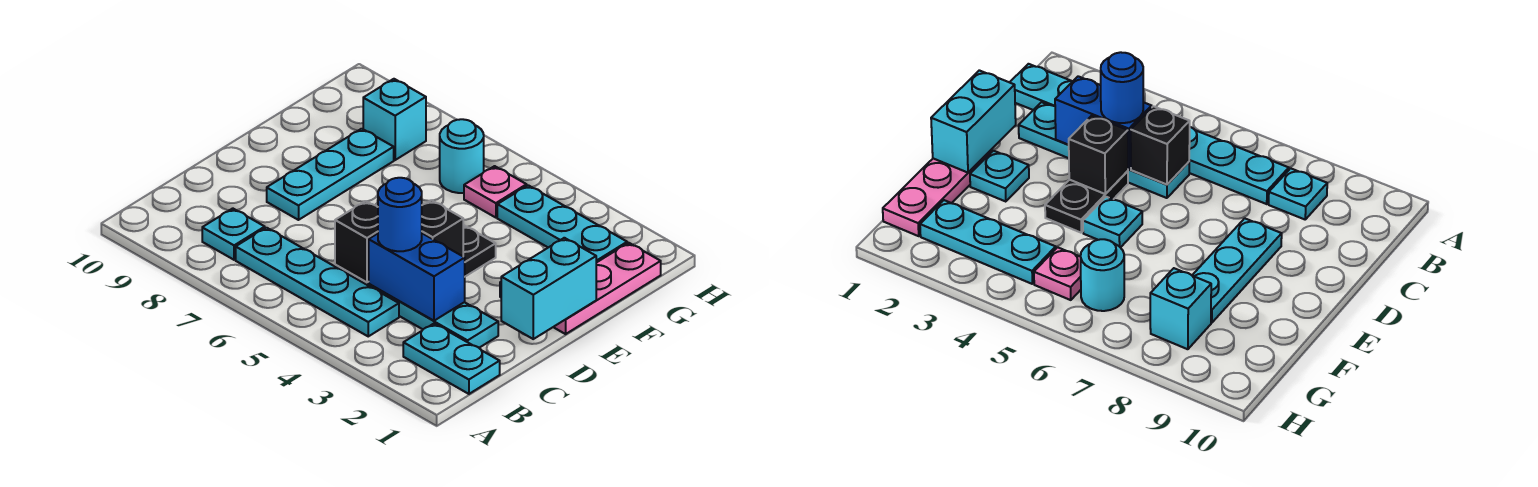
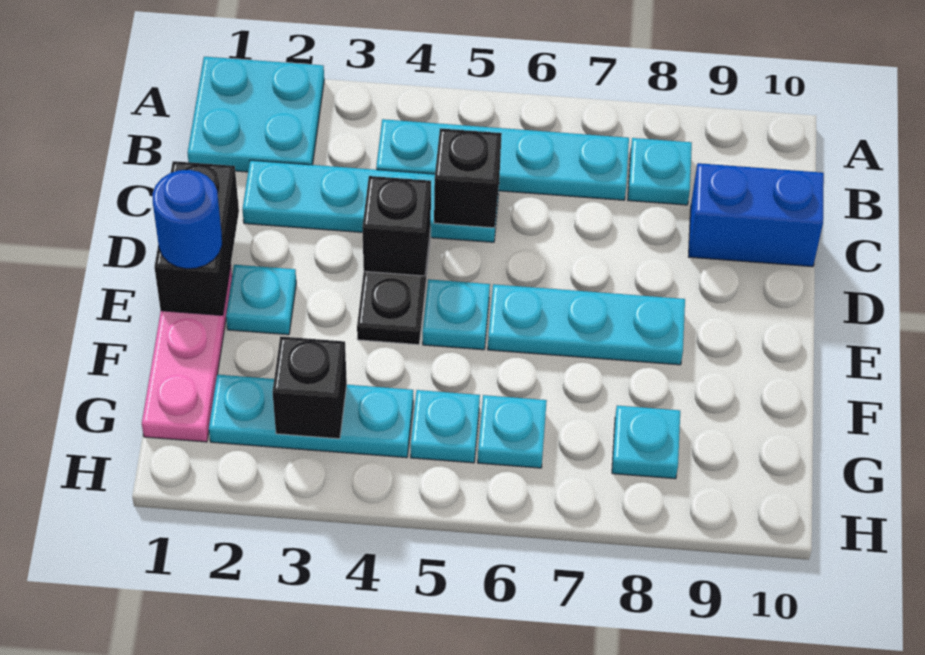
cyan 1x2 plate [403,323,500,394] -> cyan 2x2 plate [188,57,324,172]
blue 1x2 brick [369,233,465,321] -> blue 1x2 brick moved to [689,163,824,267]
blue 1x1 round brick [378,178,422,251] -> blue 1x1 round brick moved to [152,170,222,269]
cyan 1x2 brick [501,238,596,339] -> black 1x2 brick [154,161,239,315]
cyan 1x3 plate [267,129,394,220] -> cyan 1x3 plate turned to [488,284,685,365]
none -> black 1x1 brick [273,336,347,439]
pink 1x1 plate [464,166,527,218] -> cyan 1x1 plate [411,390,480,463]
cyan 1x1 round brick [440,119,484,193] -> cyan 1x1 plate [478,395,547,468]
cyan 1x1 brick [363,79,426,160] -> cyan 1x1 plate [612,406,680,479]

